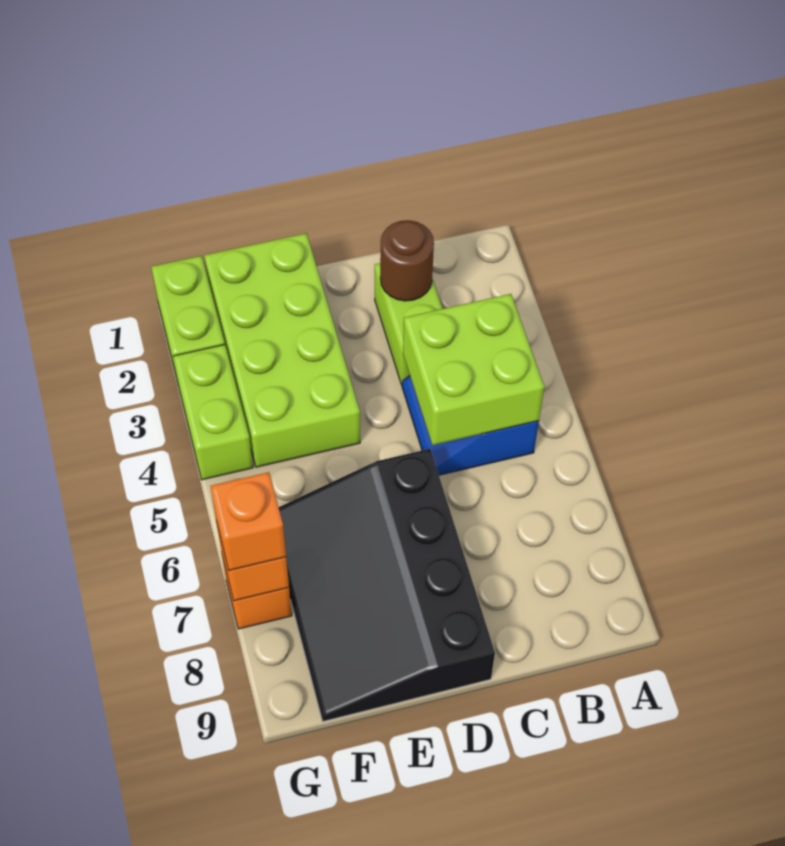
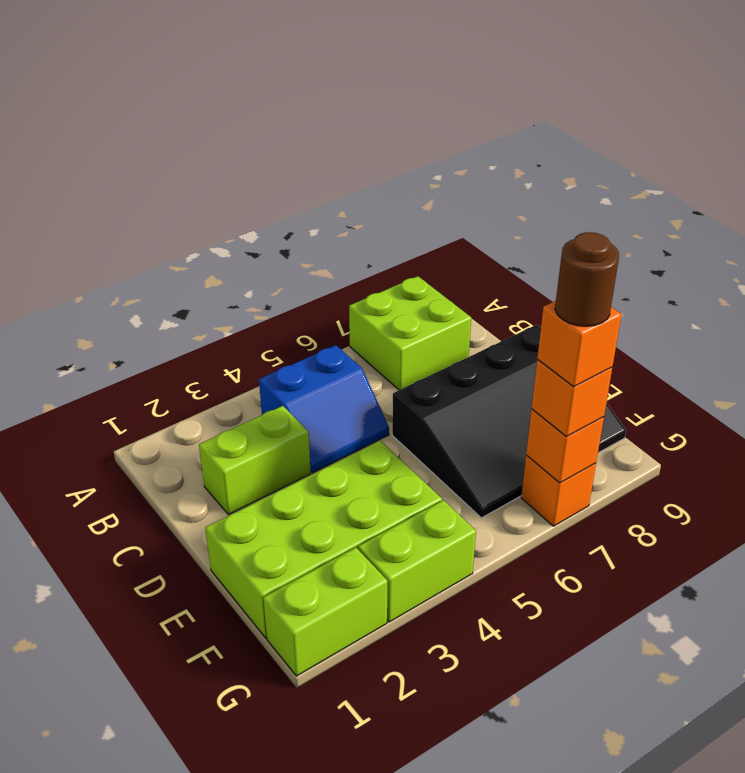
lime 2x2 brick [403,294,544,445] -> lime 2x2 brick moved to [349,276,471,390]
brown 1x1 round brick [380,220,434,301] -> brown 1x1 round brick moved to [555,232,619,326]
none -> orange 1x1 brick [537,301,621,387]

